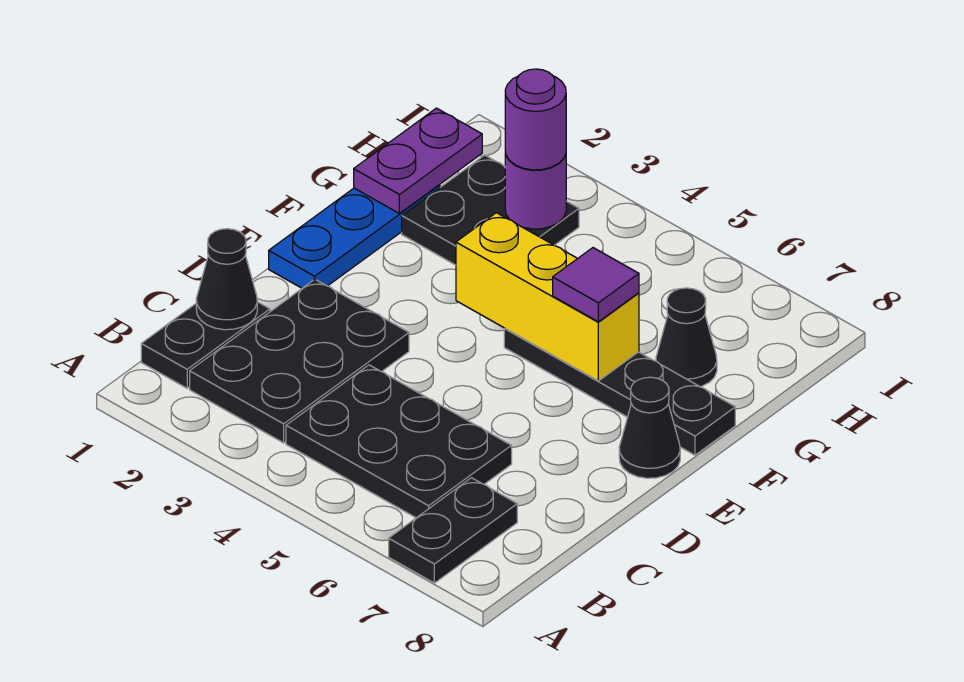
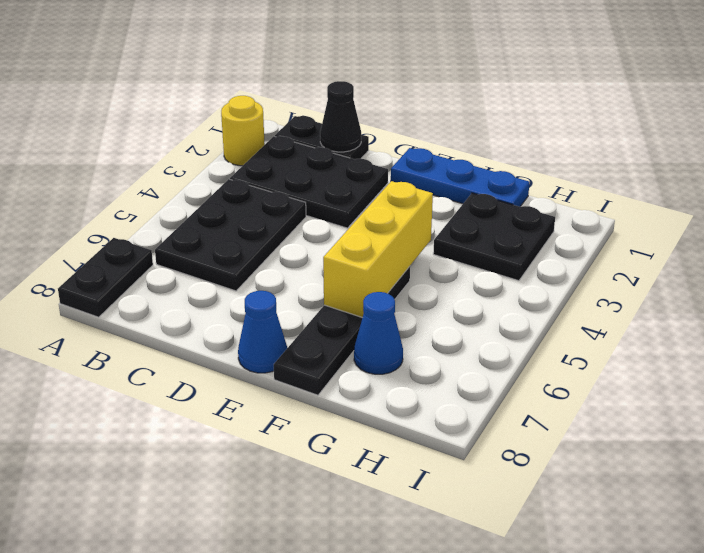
none -> yellow 1x1 round brick [221,96,265,166]
black 1x2 plate [389,478,517,583] -> black 1x2 plate turned to [58,238,153,317]
black 1x1 cone [619,377,680,478] -> blue 1x1 cone [238,291,287,373]
purple 1x1 tile [553,248,639,322] -> none
purple 1x2 plate [354,108,482,213] -> none
black 1x1 cone [656,288,717,387] -> blue 1x1 cone [354,292,403,374]
purple 1x1 round brick [505,152,566,229] -> none
purple 1x1 round brick [505,69,566,170] -> none

